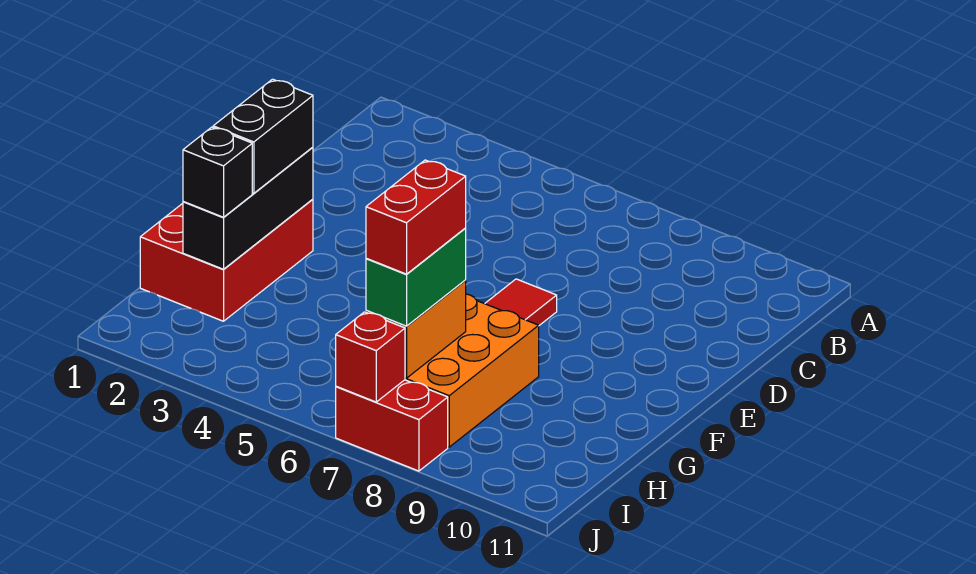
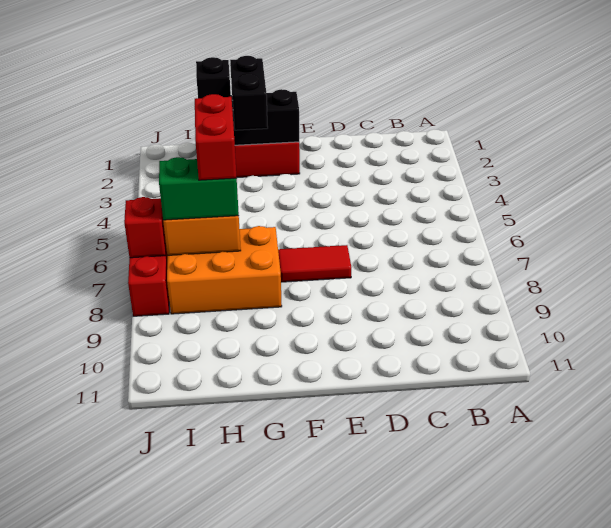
black 1x2 brick [213,79,313,193] -> black 1x2 brick turned to [230,56,268,130]
red 1x2 brick [366,160,466,274] -> red 1x2 brick turned to [195,94,237,180]

